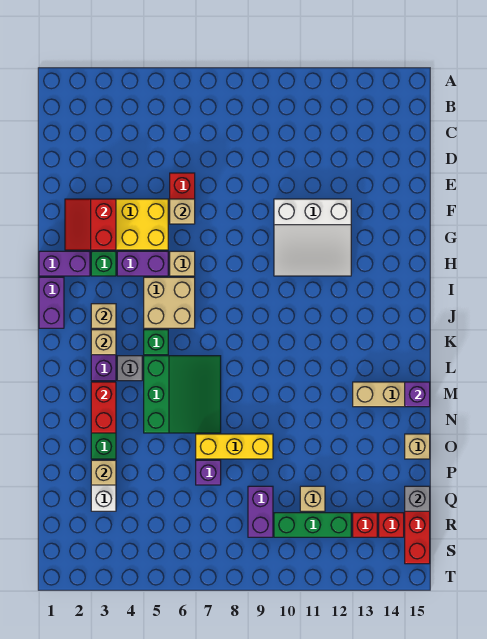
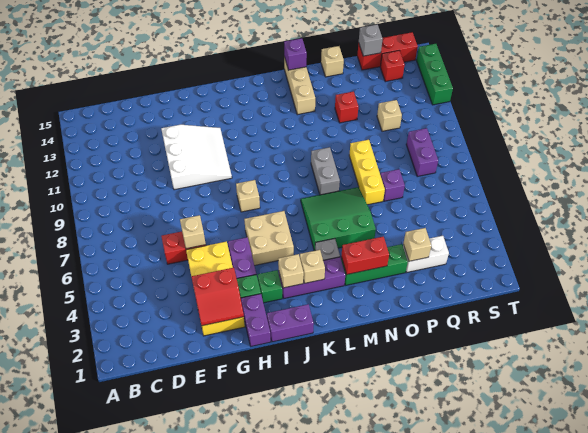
tan 1x1 brick [170,251,195,276] -> tan 1x1 brick moved to [236,180,260,212]
green 1x1 brick [144,330,168,355] -> green 1x1 brick moved to [258,270,282,303]
none -> grey 1x2 brick [311,147,340,195]
purple 1x2 brick [248,486,273,537] -> purple 1x2 brick turned to [406,128,438,176]
green 1x3 brick [274,513,351,537] -> green 1x3 brick moved to [417,44,453,105]
red 1x1 brick [353,513,377,537] -> red 1x1 brick moved to [335,92,358,123]

